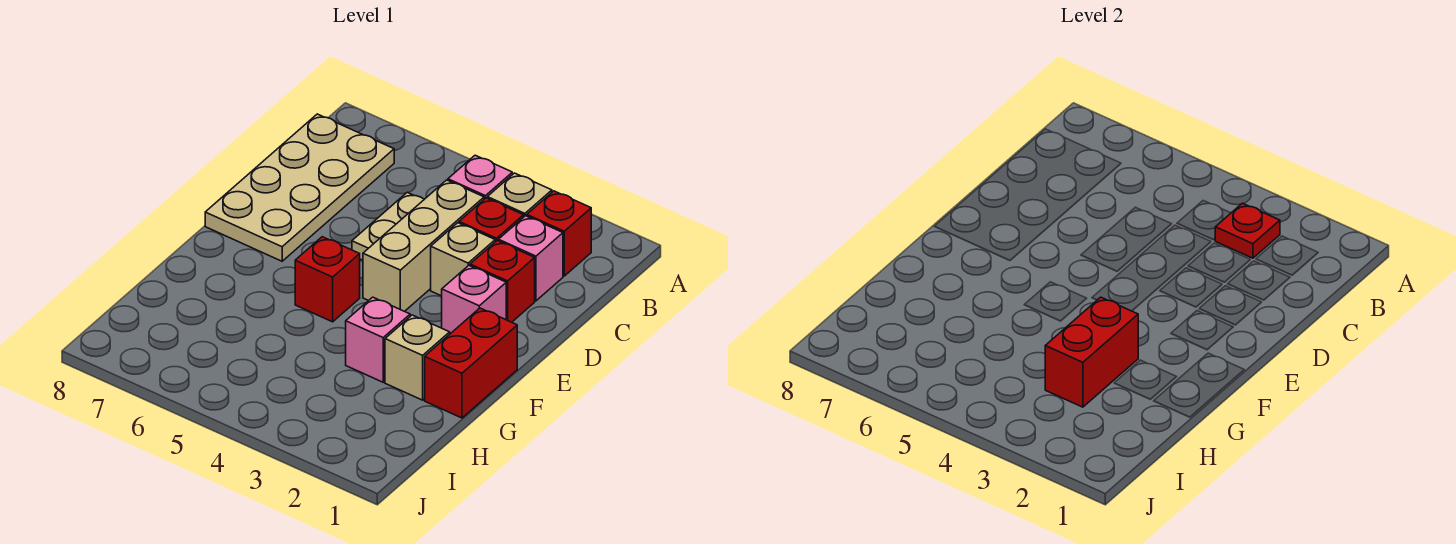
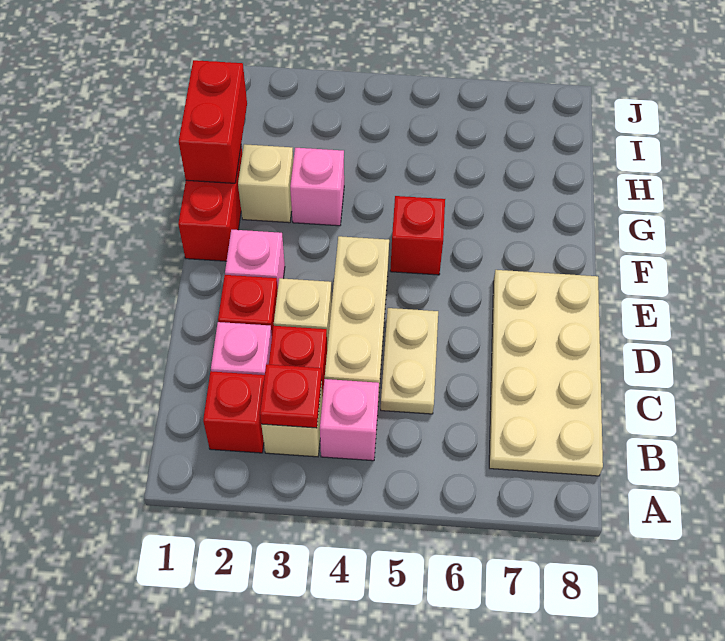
red 1x2 brick [1045,297,1138,407] -> red 1x2 brick moved to [179,60,247,183]

